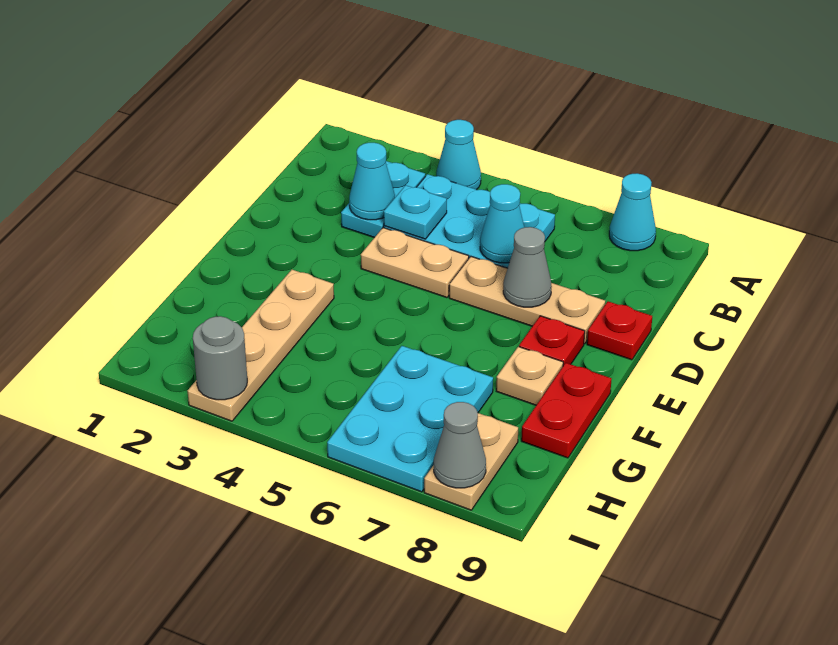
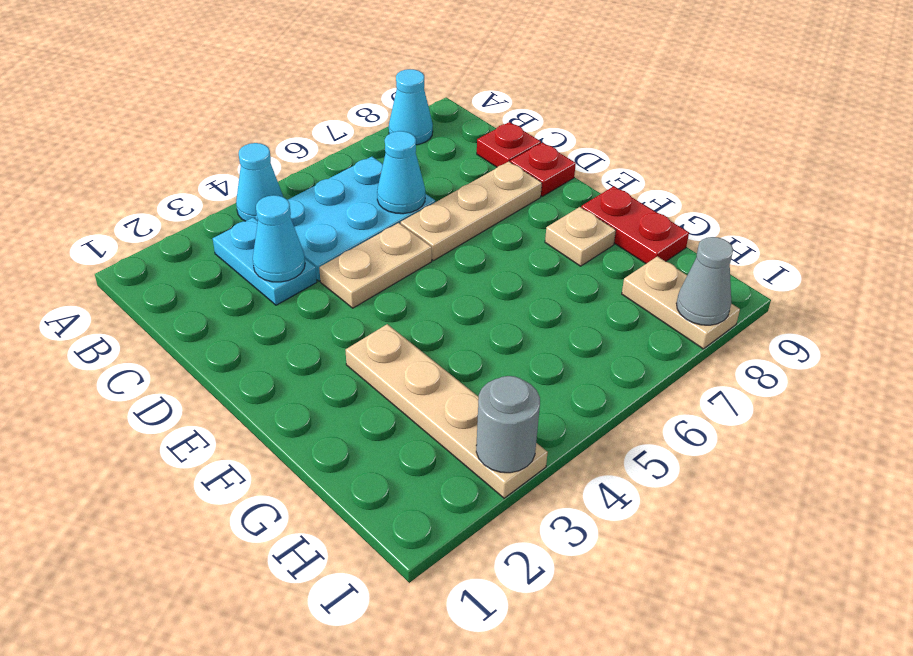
cyan 1x1 plate [384,185,447,239] -> none
grey 1x1 cone [503,227,552,307] -> none
red 1x1 plate [519,316,585,366] -> red 1x1 plate moved to [477,122,541,167]
cyan 2x3 plate [327,346,493,492] -> none

